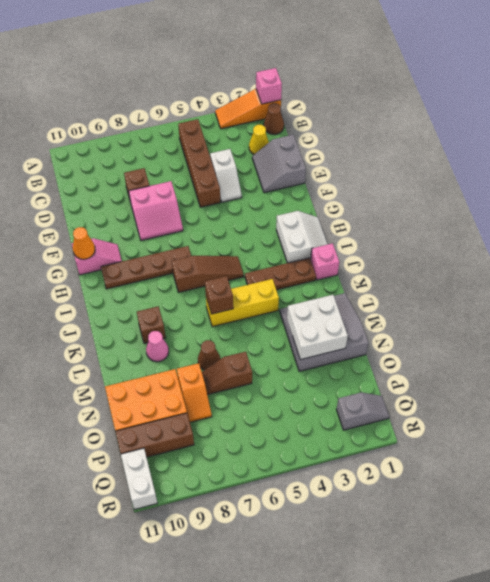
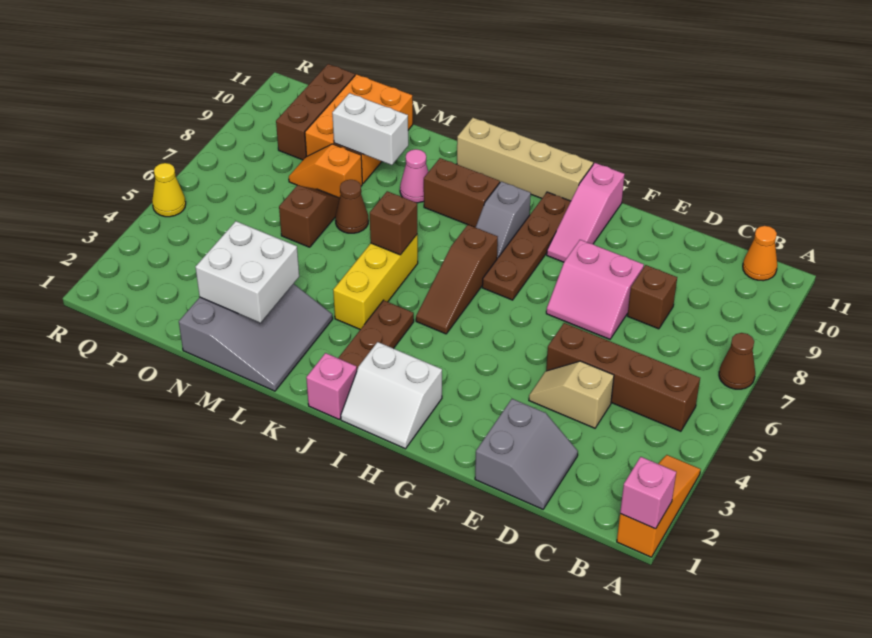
brown 1x1 cone [264,103,284,134] -> brown 1x1 cone moved to [719,333,755,389]
yellow 1x1 cone [249,125,269,154] -> yellow 1x1 cone moved to [152,163,186,217]
grey 2x2 slope [252,135,306,193] -> grey 2x2 slope turned to [475,399,578,509]
white 1x2 slope [210,149,242,202] -> tan 1x2 slope [529,361,614,428]
pink 2x2 slope [129,181,183,241] -> pink 2x2 slope turned to [546,240,644,339]
pink 1x2 slope [71,238,122,275] -> pink 1x3 slope [547,163,625,262]
orange 1x1 cone [72,227,95,259] -> orange 1x1 cone moved to [743,226,777,281]
none -> tan 1x4 brick [457,118,593,201]
brown 1x1 brick [137,307,166,343] -> brown 1x2 brick [424,158,500,227]
grey 1x2 slope [336,392,389,430] -> grey 1x2 slope moved to [476,181,531,259]
white 1x2 brick [121,448,157,510] -> white 1x2 brick moved to [332,93,408,165]

